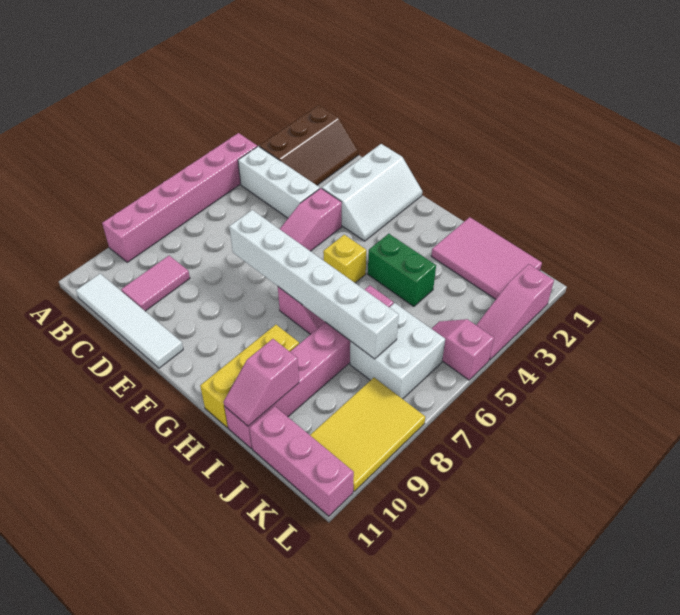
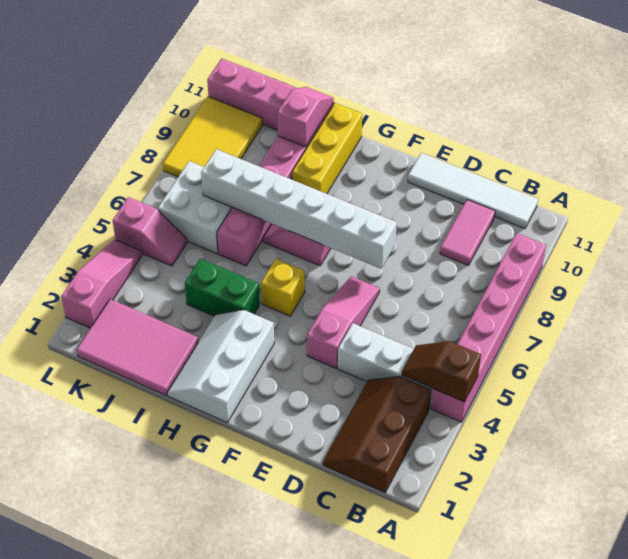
none -> brown 1x2 slope [402,341,481,402]
white 2x3 slope [322,144,422,241] -> white 2x3 slope moved to [167,310,274,422]

